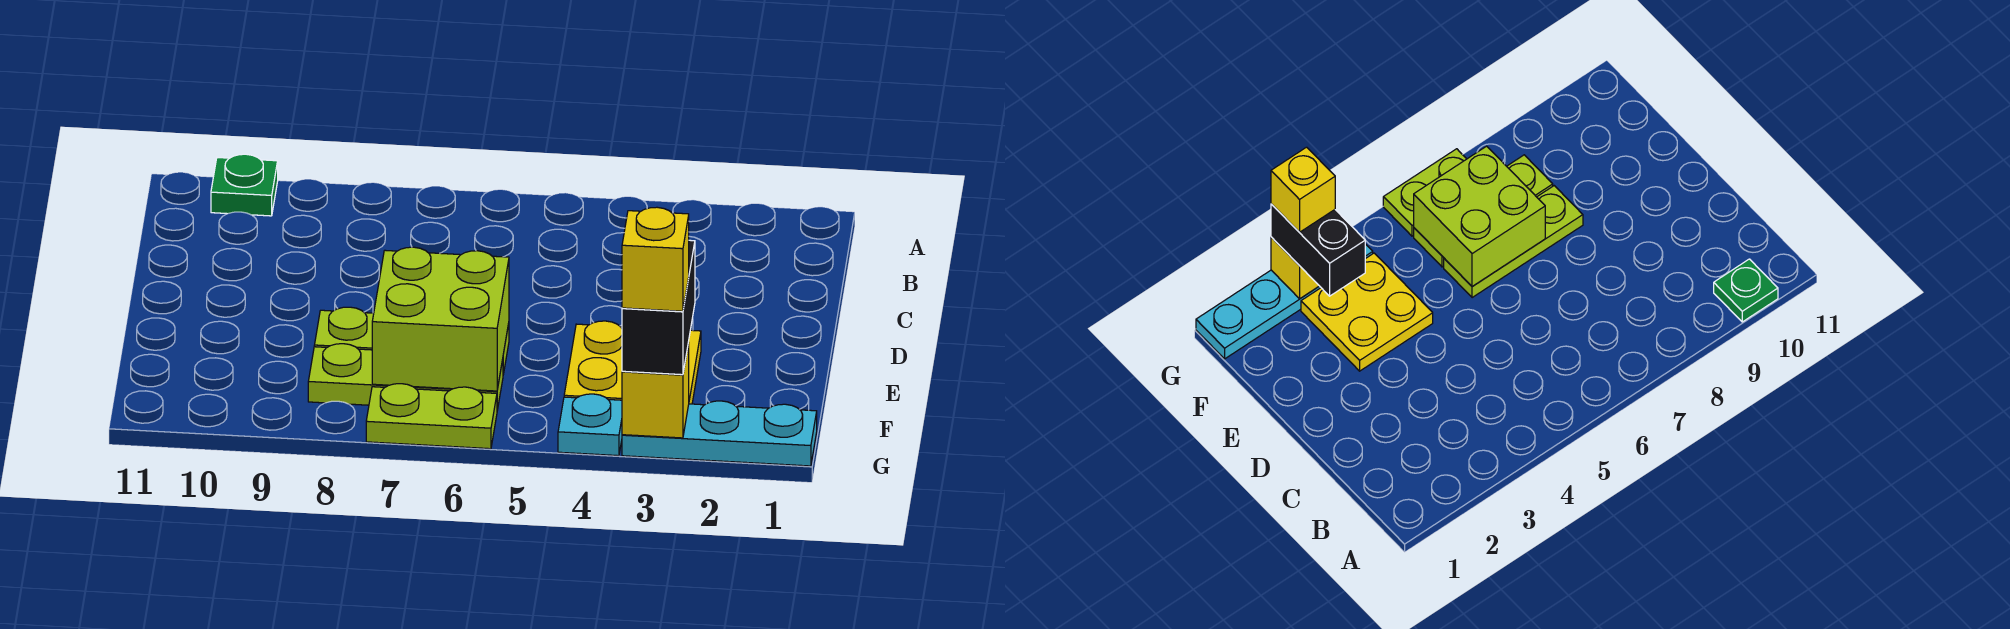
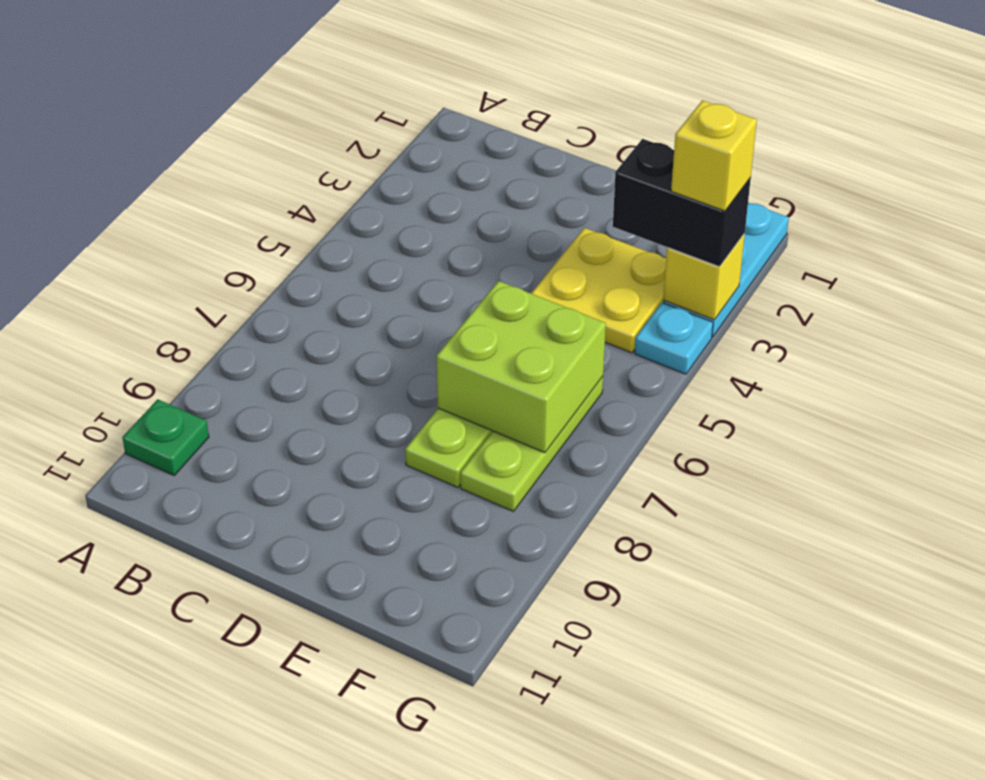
lime 1x2 plate [366,384,497,449] -> none

